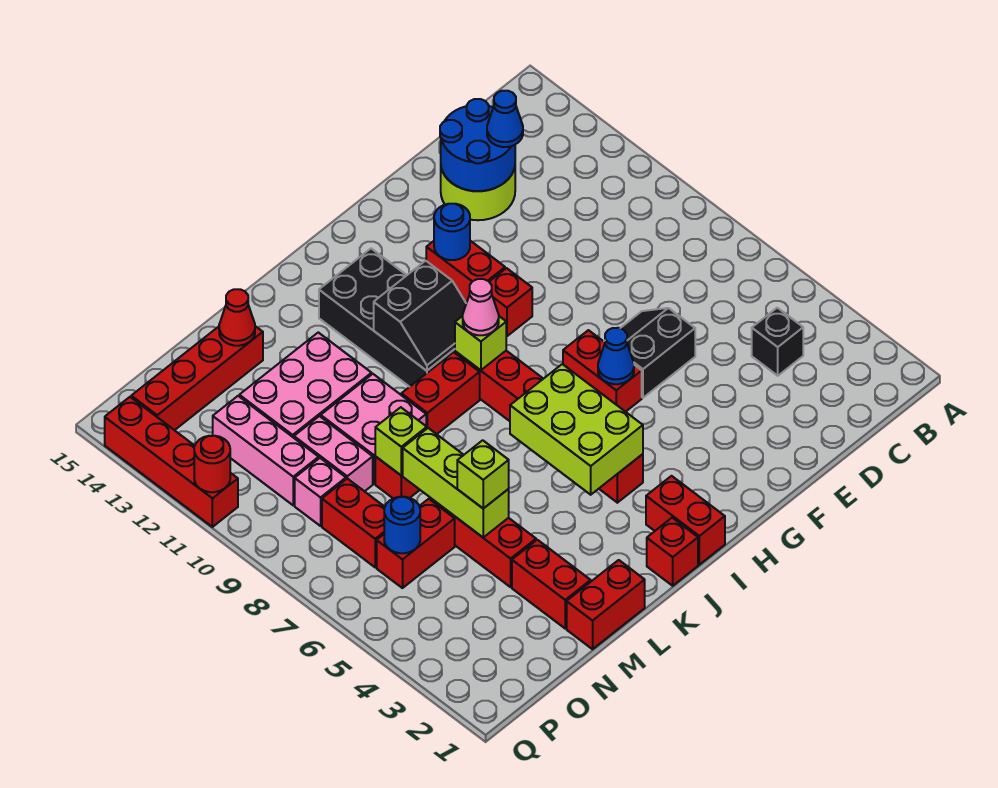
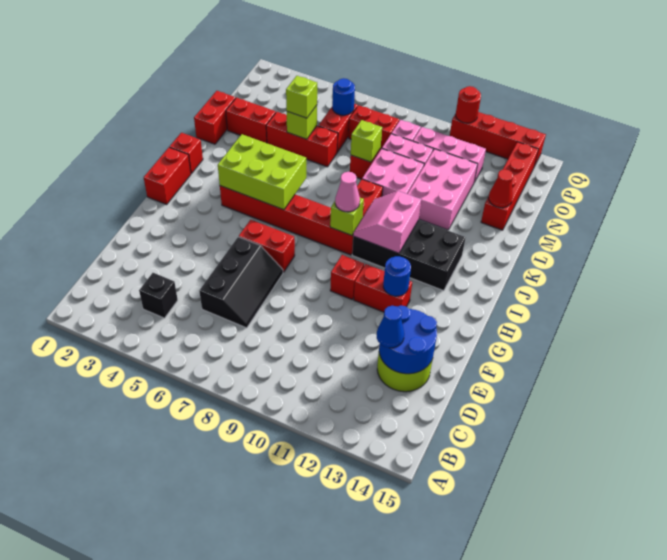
black 2x2 slope [604,308,695,398] -> black 2x3 slope [199,237,283,328]
blue 1x1 cone [598,328,634,384] -> none
red 1x2 brick [646,476,725,565] -> red 1x2 brick turned to [144,147,191,204]
black 2x2 slope [374,261,466,371] -> pink 2x2 slope [353,191,421,253]
lime 1x3 brick [403,428,509,537] -> lime 1x1 brick [287,105,317,139]

